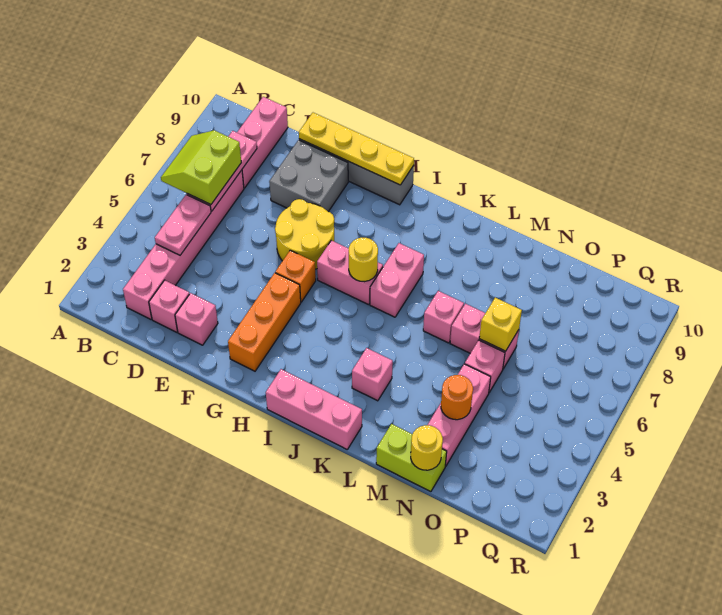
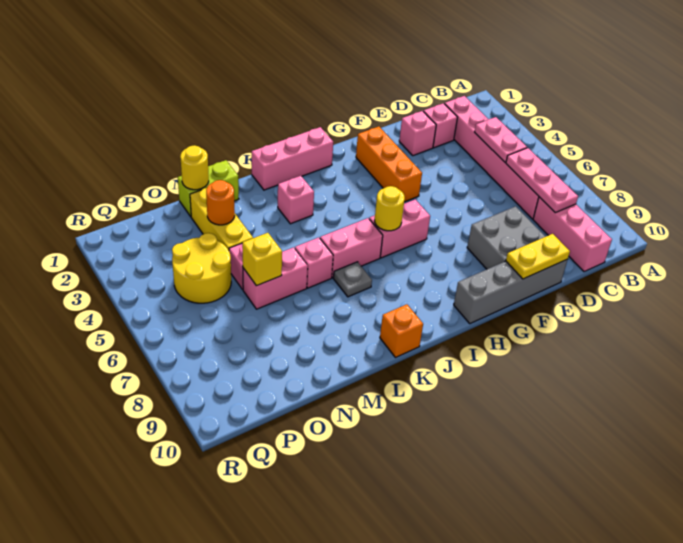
lime 2x2 slope [161,130,241,205] -> none
yellow 1x4 plate [299,113,414,185] -> yellow 1x2 plate [506,234,570,279]
yellow 2x2 round brick [275,199,334,269] -> yellow 2x2 round brick moved to [172,233,231,303]
orange 1x1 brick [275,250,316,302] -> orange 1x1 brick moved to [380,304,423,358]
pink 1x2 brick [370,243,424,317] -> pink 1x2 brick turned to [320,218,383,278]
none -> grey 1x1 plate [334,262,372,297]
pink 1x3 brick [428,364,491,466] -> yellow 1x3 brick [190,188,253,250]

